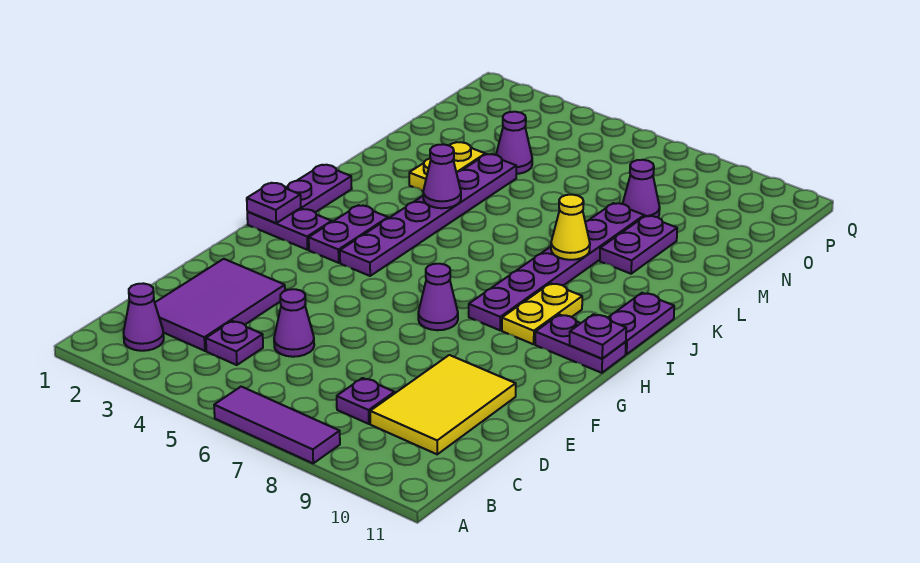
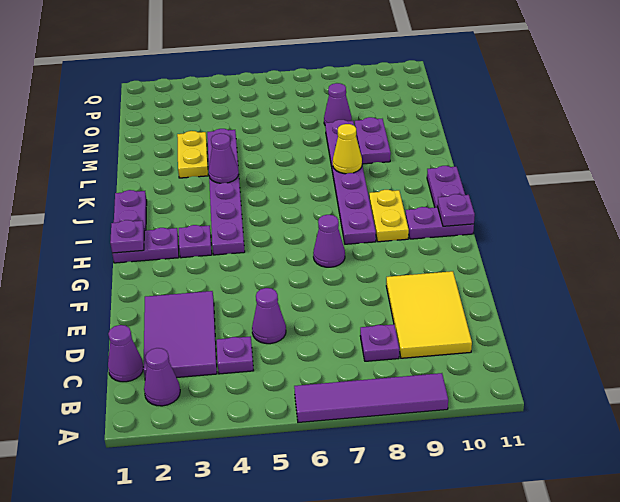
purple 1x3 tile [214,387,340,463] -> purple 1x4 tile [294,373,448,423]
purple 1x2 plate [309,205,388,263] -> purple 1x1 plate [179,225,212,258]
purple 1x1 cone [496,112,532,174] -> purple 1x1 cone moved to [108,325,144,382]

